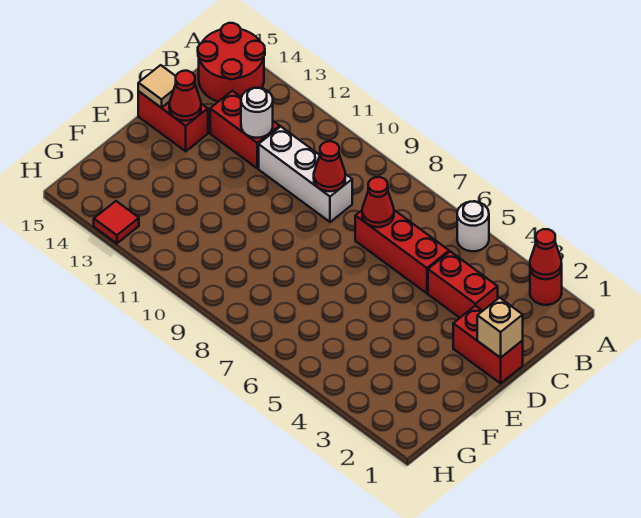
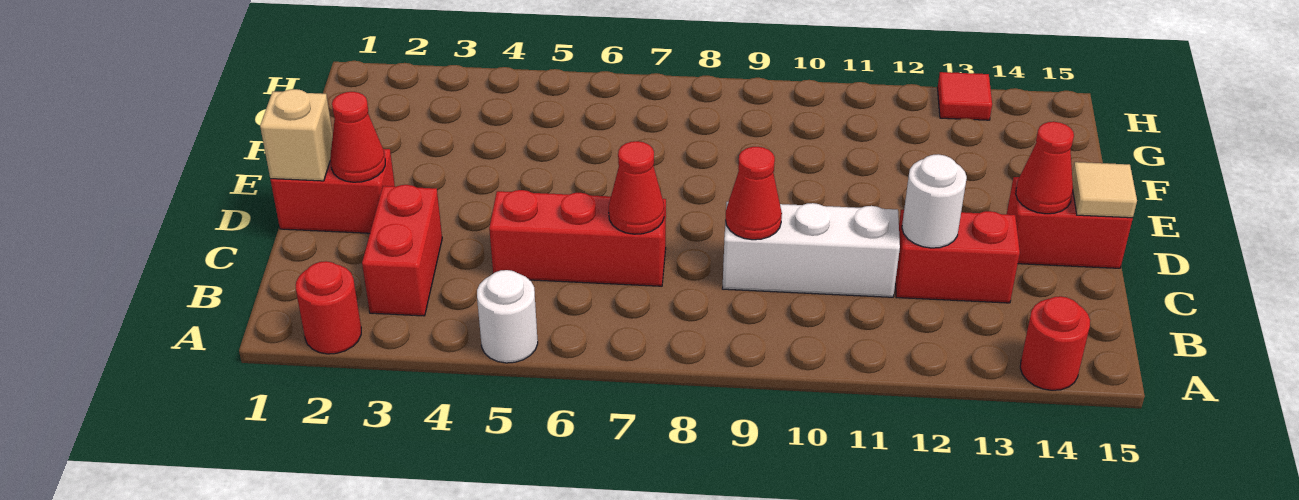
red 1x1 cone [530,229,562,279] -> red 1x1 cone moved to [330,92,385,182]
red 2x2 round brick [198,23,265,102] -> red 1x1 round brick [1020,296,1090,390]
red 1x2 brick [428,251,498,318] -> red 1x2 brick turned to [362,185,442,316]

